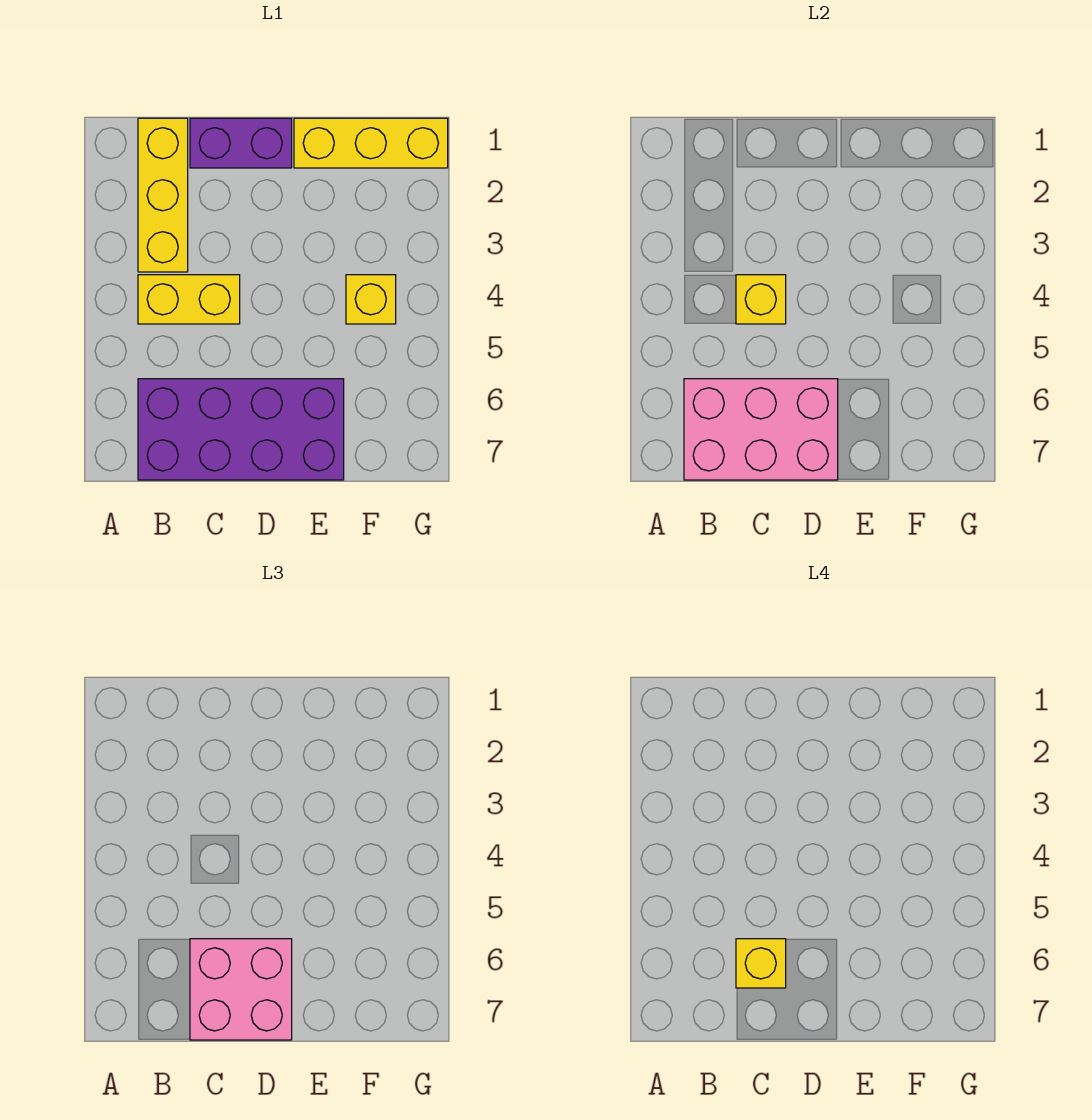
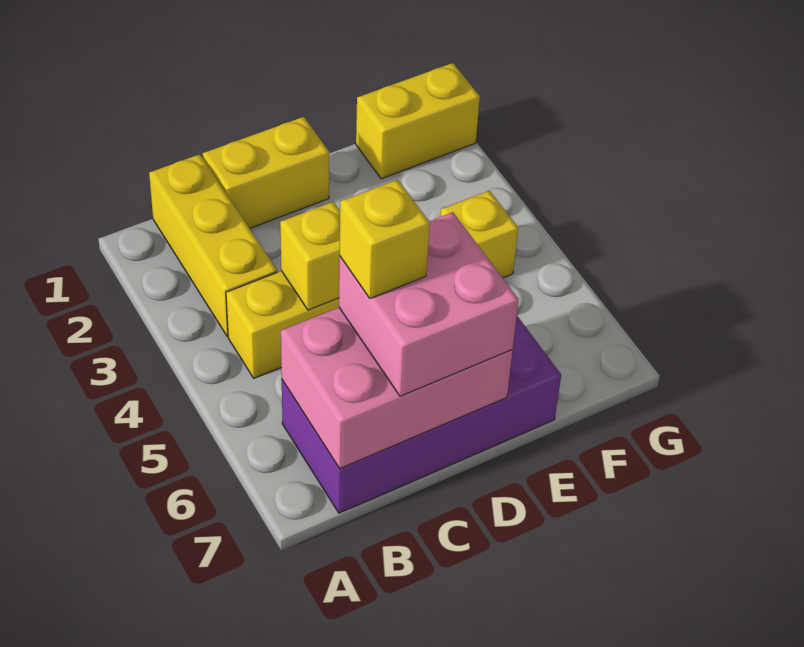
purple 1x2 brick [190,118,292,168] -> yellow 1x2 brick [203,117,329,228]
yellow 1x3 brick [294,118,448,168] -> yellow 1x2 brick [356,63,480,179]

